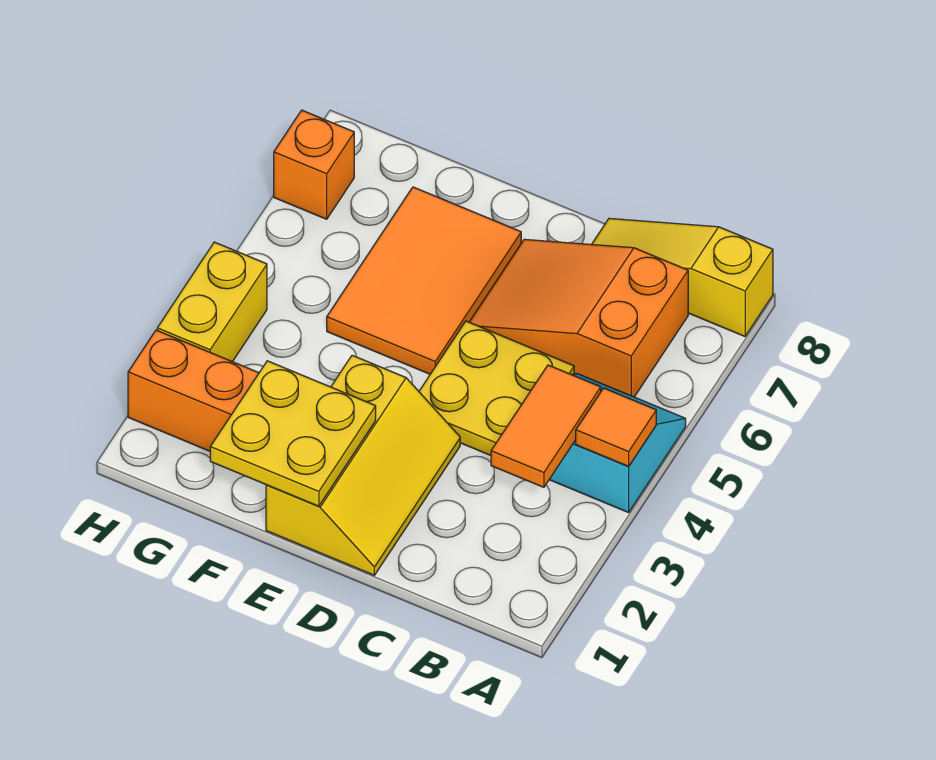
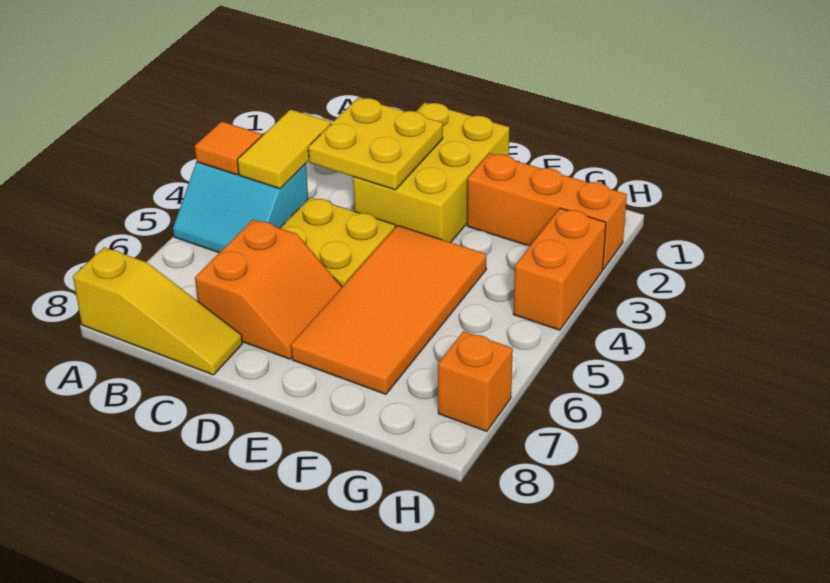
orange 1x2 tile [491,365,601,487] -> yellow 1x2 tile [237,110,331,189]
orange 2x3 slope [470,239,688,397] -> orange 2x2 slope [195,219,342,359]
yellow 2x3 slope [266,355,460,575] -> yellow 2x3 brick [353,103,509,242]
yellow 2x2 plate [210,361,376,506] -> yellow 2x2 plate moved to [308,98,443,190]
orange 2x3 tile [327,187,521,374] -> orange 2x4 tile [291,225,486,394]
yellow 1x2 brick [157,242,267,362] -> orange 1x2 brick [513,208,606,330]

